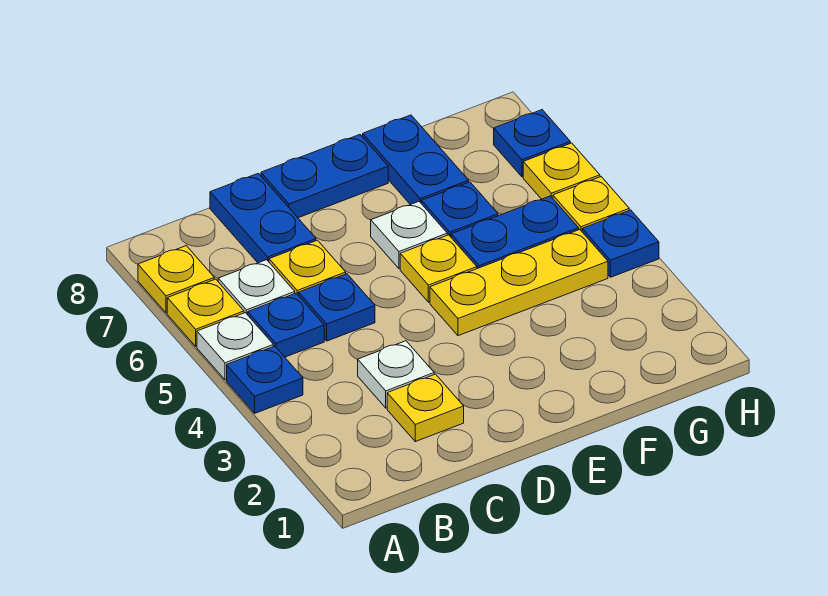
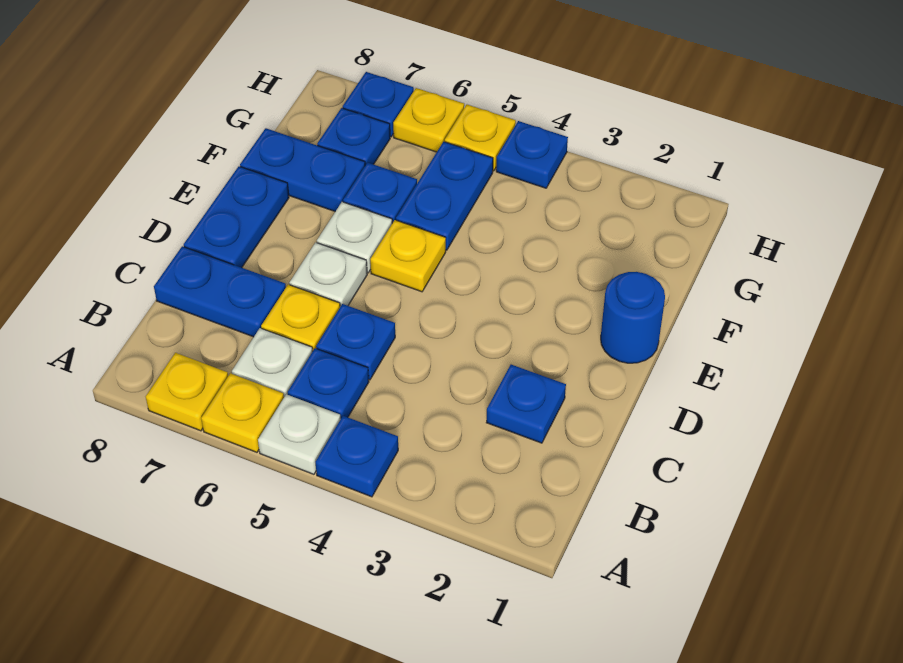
yellow 1x1 plate [387,374,464,442] -> blue 1x1 plate [486,365,566,443]
white 1x1 plate [358,341,434,408] -> white 1x1 plate moved to [289,242,367,307]
none -> blue 1x1 round brick [601,272,665,363]
yellow 1x3 plate [430,230,608,336] -> none
none -> blue 1x1 plate [317,108,390,165]

